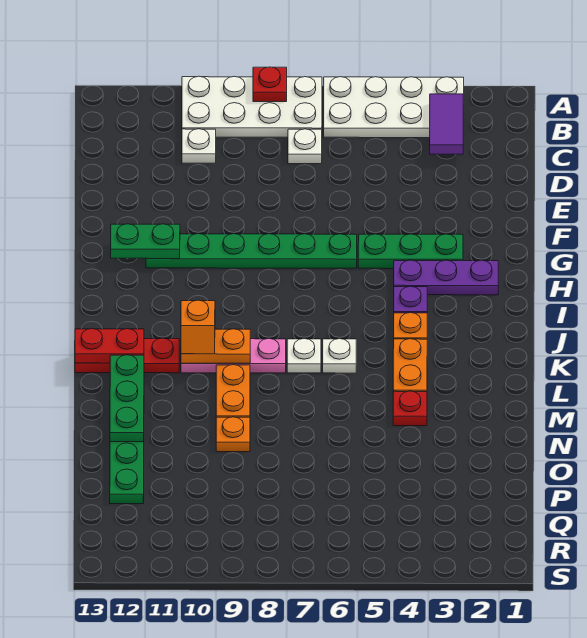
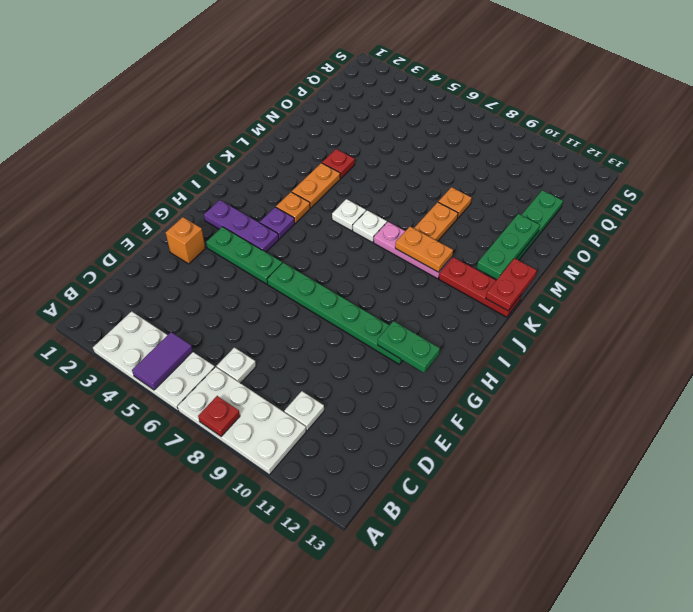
purple 1x2 tile [430,94,463,154] -> purple 1x2 tile moved to [132,332,193,390]
orange 1x1 brick [181,300,215,354] -> orange 1x1 brick moved to [166,217,205,264]
red 1x2 plate [75,329,144,363] -> red 1x2 plate turned to [486,258,537,311]

